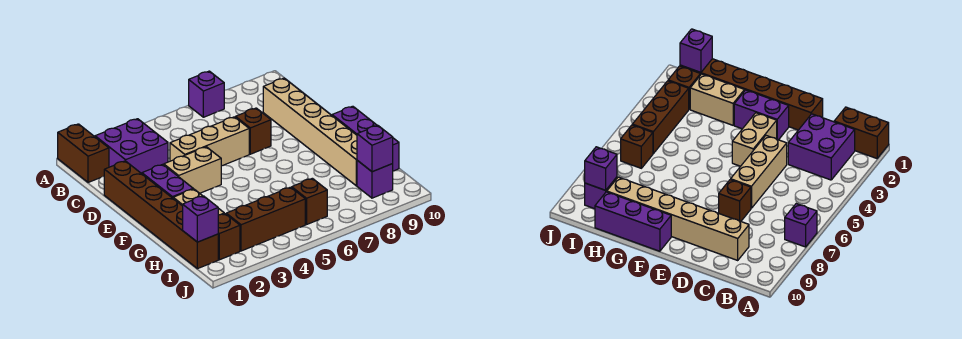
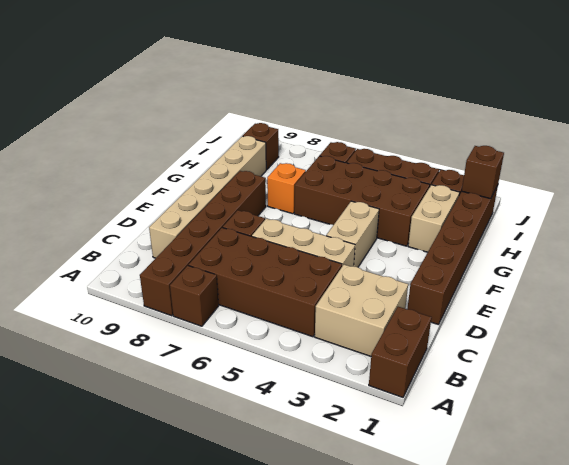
purple 1x1 brick [189,71,224,117] -> brown 1x1 brick [170,266,219,326]
none -> brown 1x6 brick [140,171,266,316]
purple 2x2 brick [95,119,168,174] -> tan 2x2 brick [315,265,408,356]
none -> brown 2x4 brick [189,228,342,337]
purple 1x2 brick [142,164,193,198] -> none
tan 1x2 brick [164,147,221,193] -> tan 1x2 brick turned to [326,201,379,267]
purple 1x3 brick [332,106,399,171] -> none
none -> brown 2x4 brick [294,156,430,246]
none -> orange 1x1 brick [267,163,306,214]
purple 1x1 brick [183,196,218,242] -> brown 1x1 brick [462,146,504,199]
purple 1x1 brick [357,161,393,198] -> brown 1x1 brick [243,123,279,170]
purple 1x1 brick [357,125,393,172] -> none

